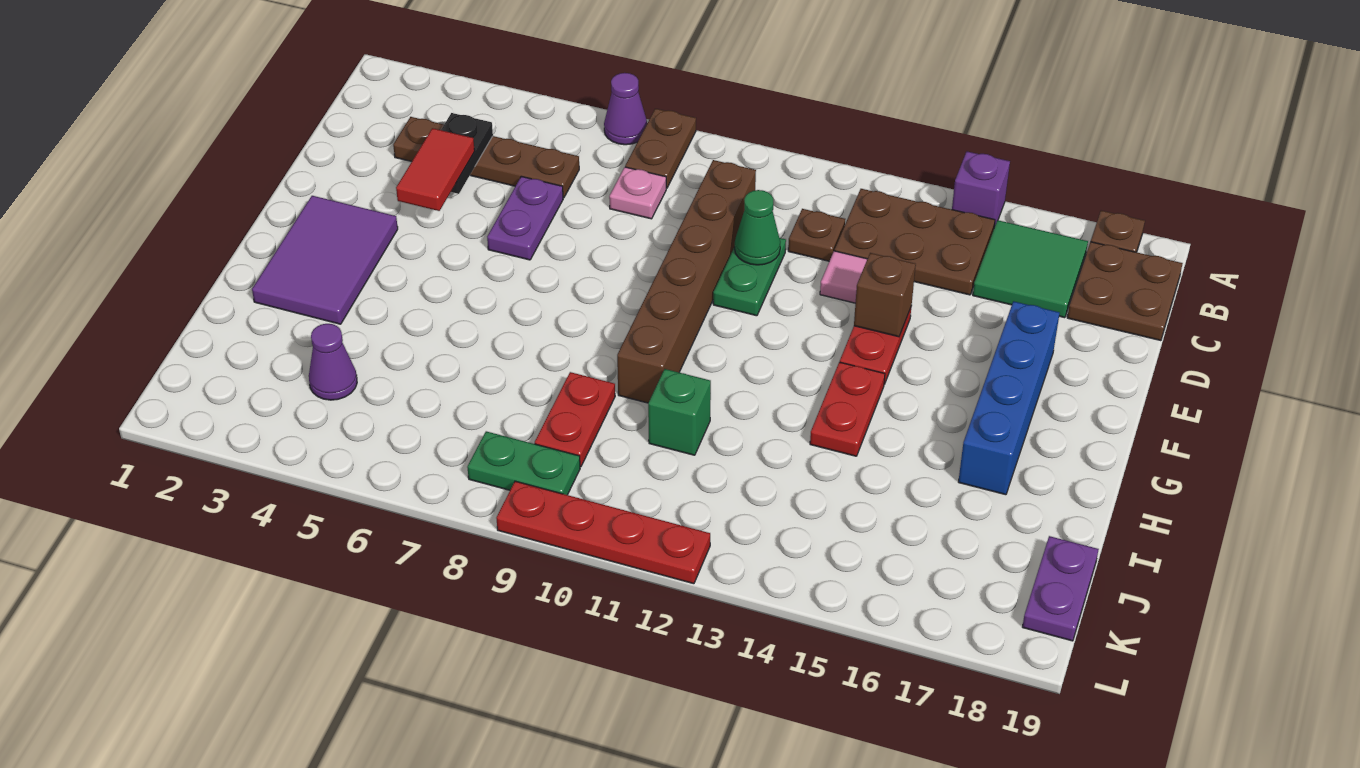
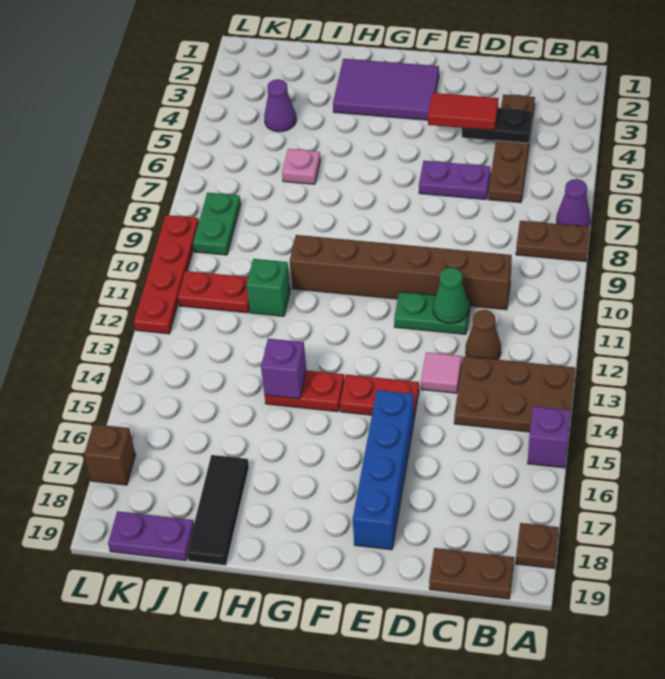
brown 2x3 plate [835,189,995,295] -> brown 2x3 plate turned to [454,356,575,432]
green 2x2 tile [973,220,1088,318] -> none
brown 2x2 plate [1067,242,1183,341] -> brown 1x2 plate [429,548,514,599]
pink 1x1 plate [609,167,666,219] -> pink 1x1 plate moved to [282,149,320,184]
brown 1x1 plate [788,209,845,261] -> brown 1x1 cone [466,310,501,360]
brown 1x1 brick [854,253,916,337] -> brown 1x1 brick moved to [84,424,135,485]
blue 1x4 brick [958,301,1060,495] -> blue 1x4 brick turned to [353,390,414,550]
none -> purple 1x1 brick [261,339,306,399]
red 1x2 plate [535,372,615,467] -> red 1x2 plate moved to [178,271,250,313]
none -> black 1x3 tile [187,455,249,565]

